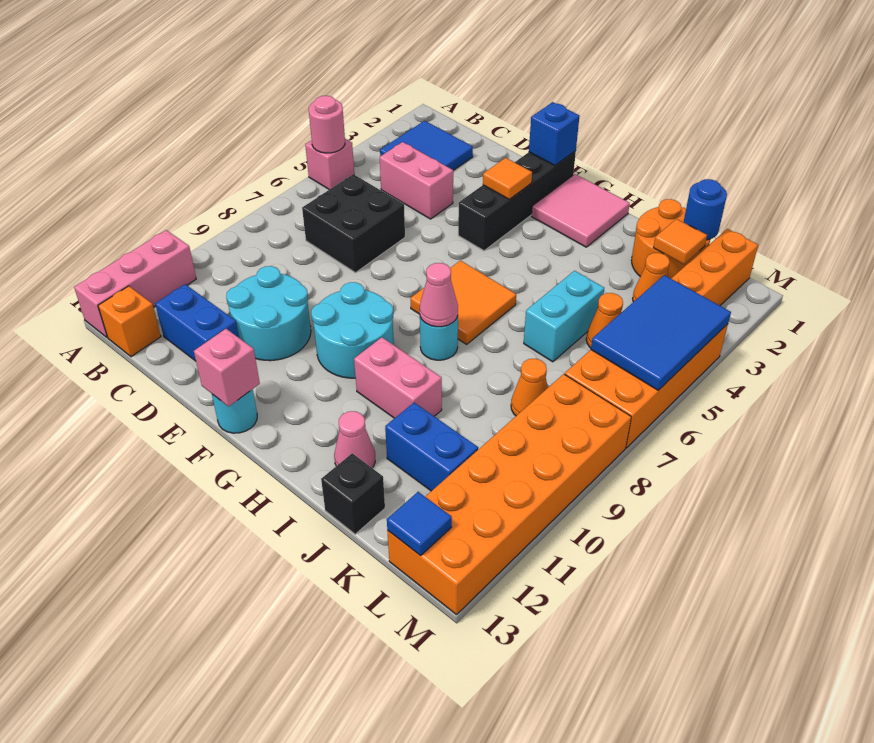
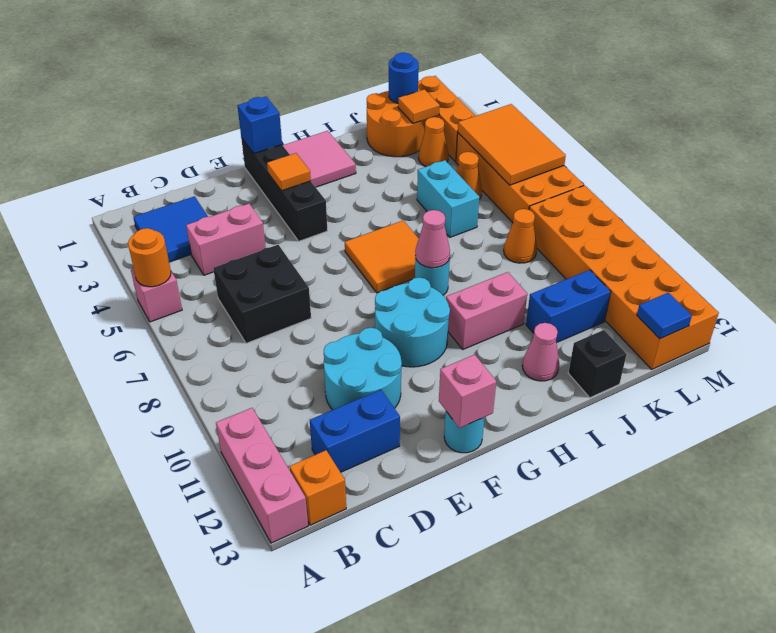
pink 1x1 round brick [309,96,345,153] -> orange 1x1 round brick [128,228,171,287]
blue 2x3 tile [591,275,731,390] -> orange 2x3 tile [458,104,566,185]

